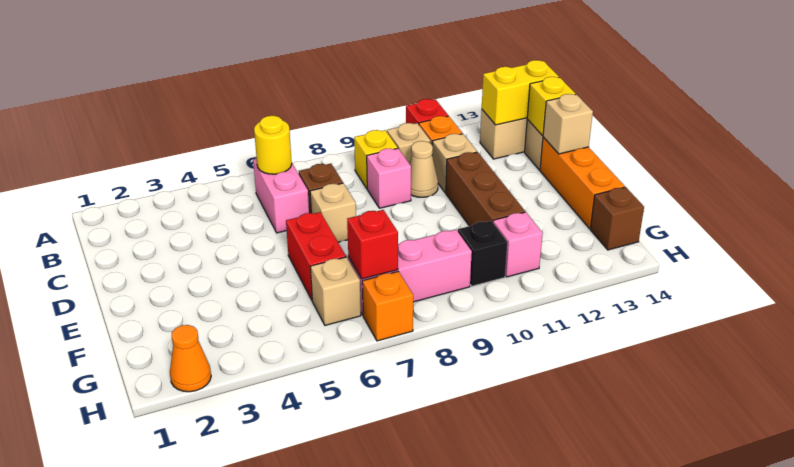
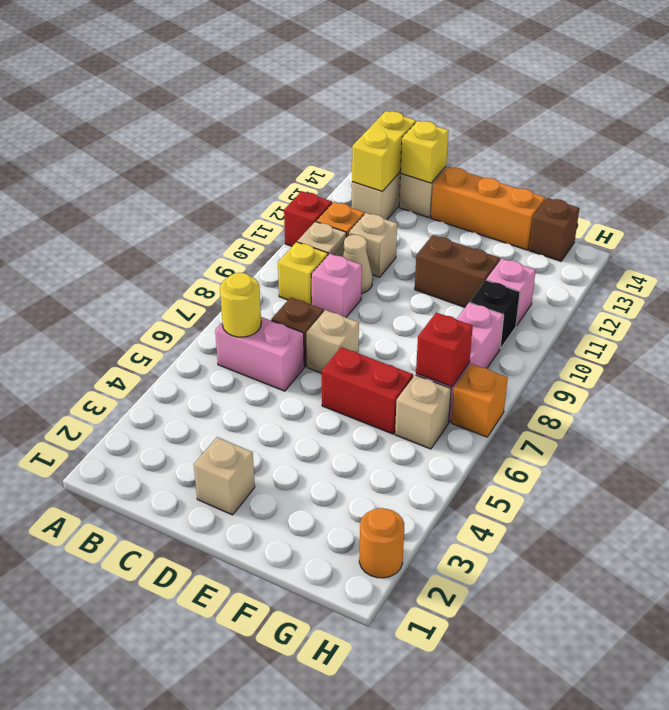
brown 1x3 brick [446,152,525,226] -> brown 1x2 brick [415,235,500,307]
tan 1x1 brick [543,94,593,154] -> tan 1x1 brick moved to [194,437,255,515]
orange 1x1 cone [170,325,211,392] -> orange 1x1 round brick [359,508,404,578]

